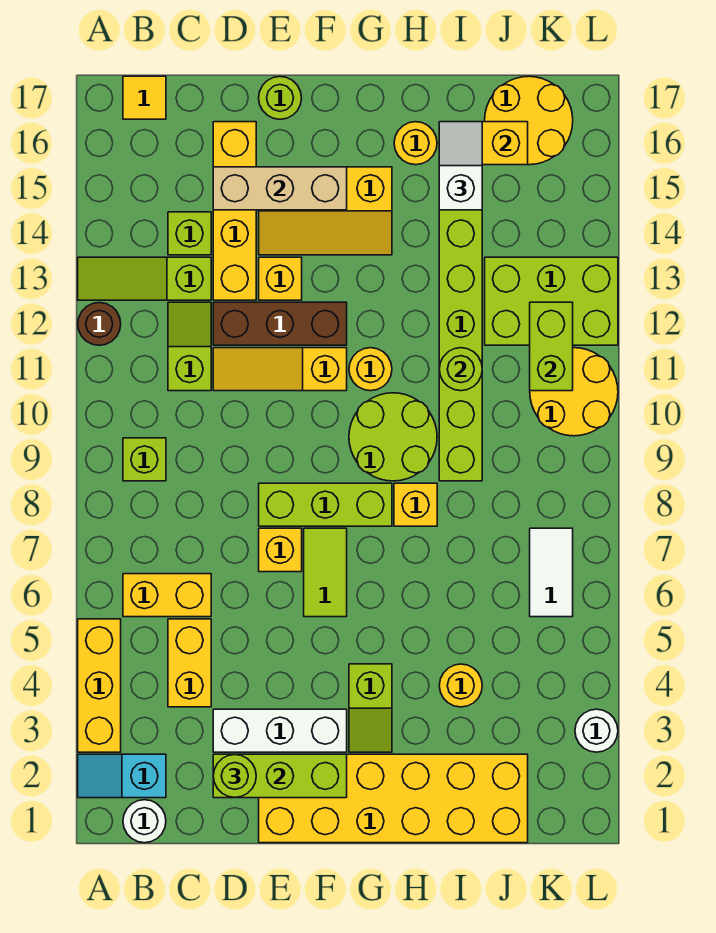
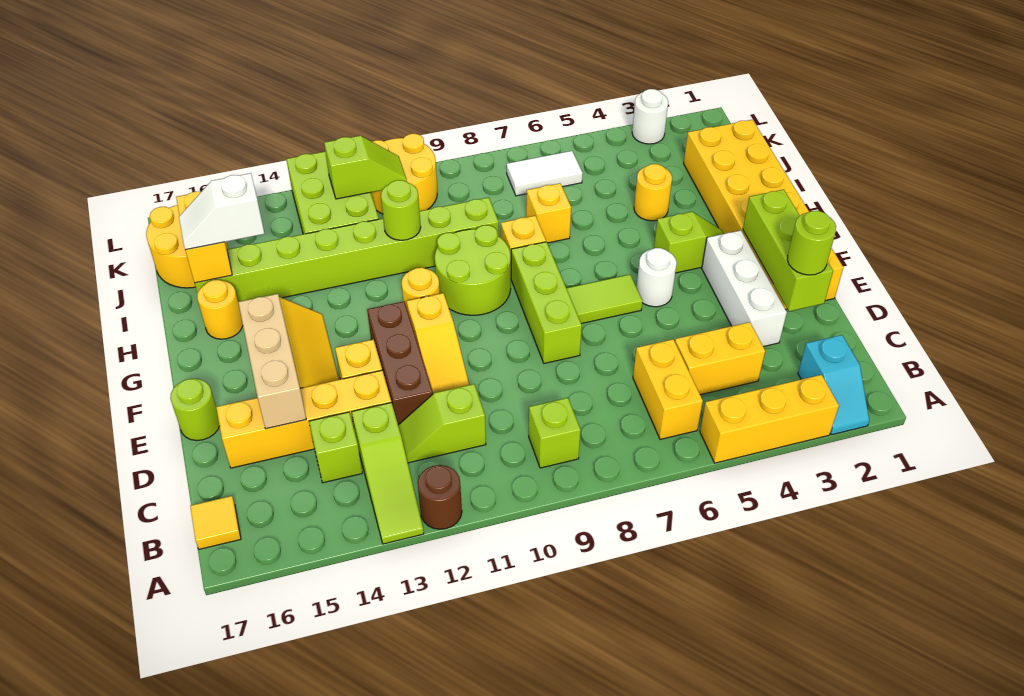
white 1x1 round brick [123,800,166,843] -> white 1x1 round brick moved to [637,248,677,307]
yellow 1x1 brick [259,528,302,572] -> yellow 1x1 brick moved to [526,183,571,243]
lime 1x2 brick [530,302,573,391] -> lime 1x2 slope [324,136,407,199]

